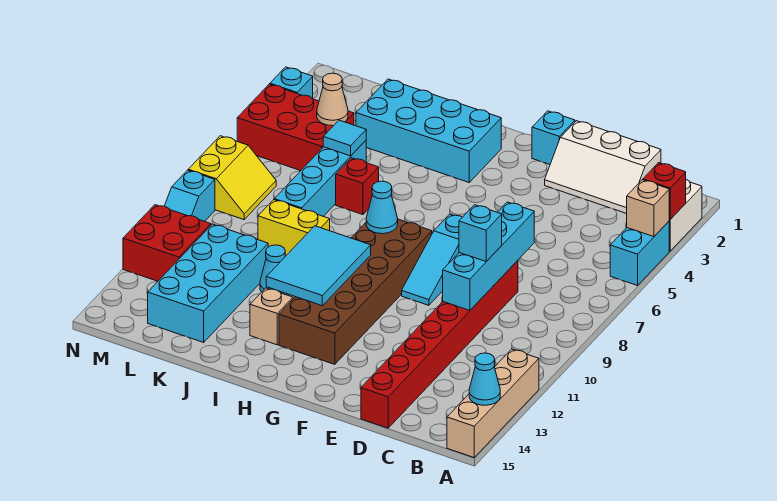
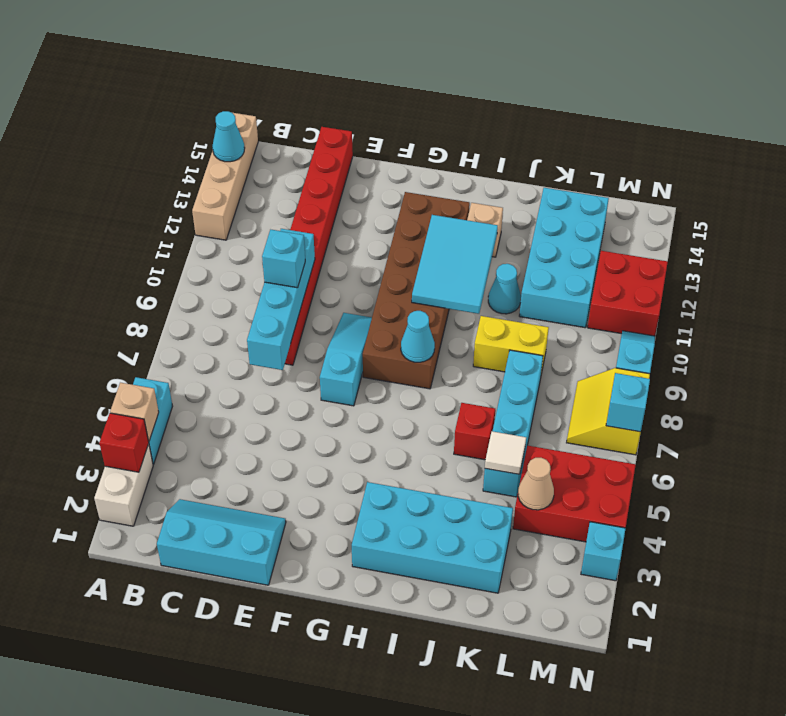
white 2x3 slope [545,121,661,214] -> cyan 2x3 slope [157,499,286,585]
cyan 1x1 brick [532,111,575,164] -> cyan 1x1 brick moved to [606,373,650,432]
cyan 1x1 tile [323,120,366,156] -> white 1x1 tile [485,431,526,474]

